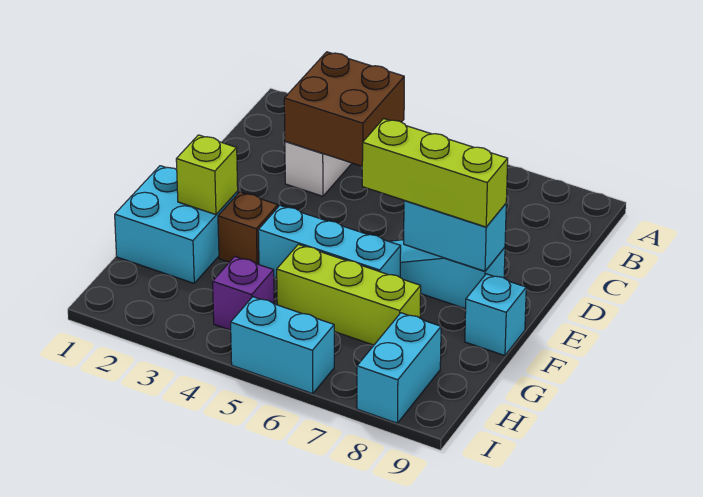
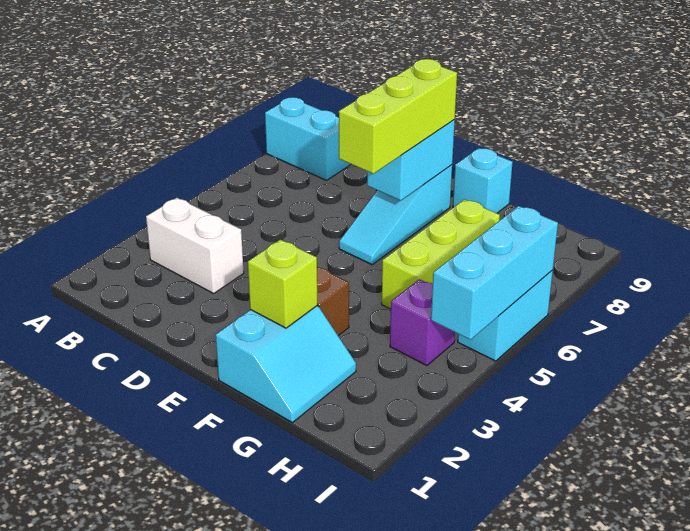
brown 2x2 brick [284,52,404,166] -> none
cyan 2x2 brick [115,166,238,283] -> cyan 2x2 slope [216,306,356,422]
cyan 1x3 brick [258,206,401,278] -> cyan 1x3 brick moved to [431,206,558,340]
cyan 1x2 brick [357,313,441,423] -> cyan 1x2 brick moved to [265,97,351,180]

